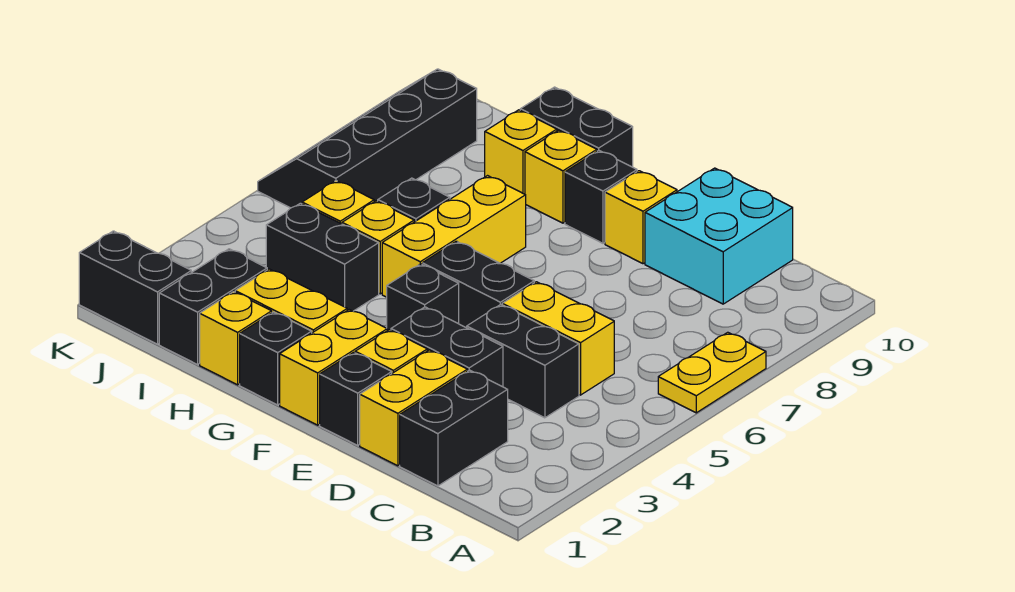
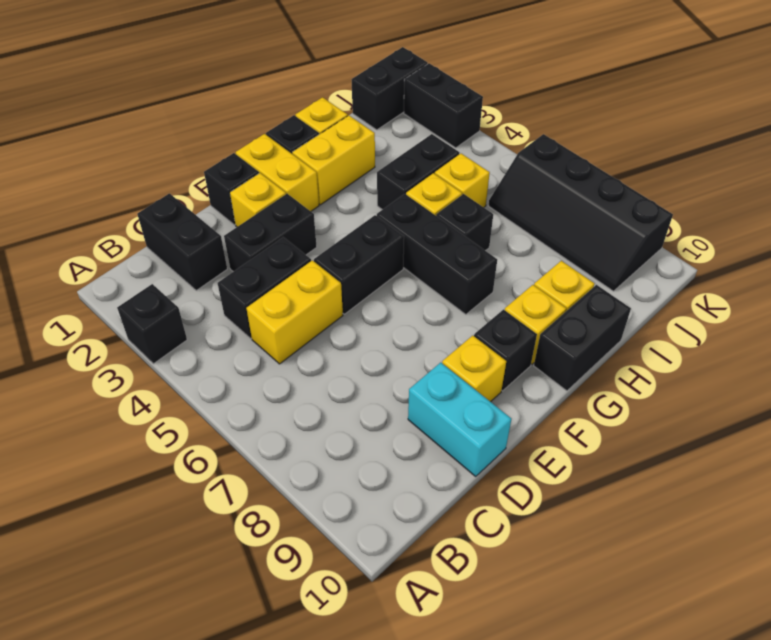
yellow 1x2 plate [658,332,766,413] -> none
cyan 2x2 brick [645,168,793,304] -> cyan 1x2 brick [408,363,511,476]
yellow 1x2 brick [360,350,467,466] -> none
black 1x1 brick [387,264,459,331] -> black 1x1 brick moved to [117,284,187,364]
yellow 1x3 brick [382,176,526,297] -> black 1x3 brick [377,194,497,314]
black 1x2 brick [159,249,267,365] -> black 1x2 brick moved to [404,63,483,148]
black 2x4 slope [258,69,477,208] -> black 2x4 slope turned to [489,134,673,291]

